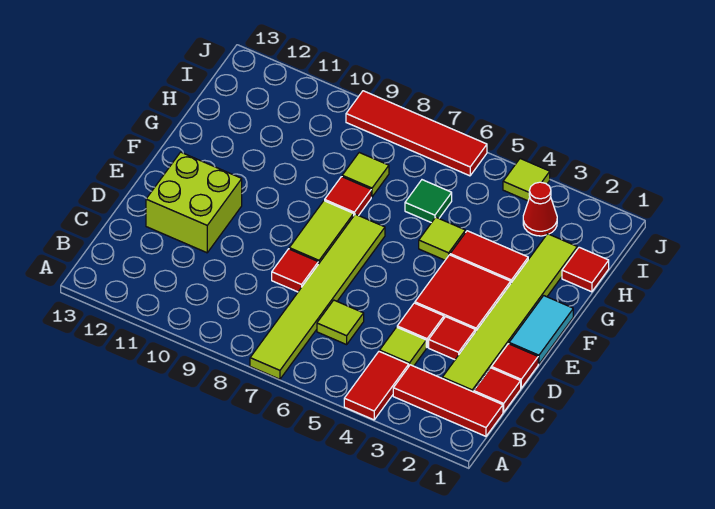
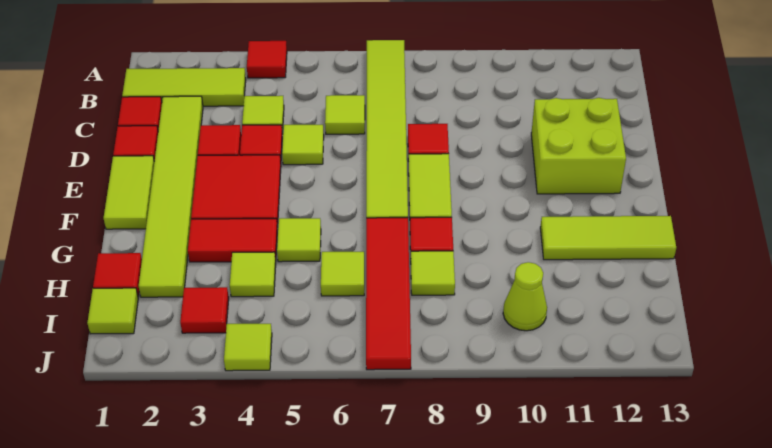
red 1x2 tile [344,351,409,420] -> red 1x1 tile [247,41,287,78]
red 1x3 tile [393,365,503,436] -> lime 1x3 tile [122,68,246,106]
none -> lime 1x1 tile [282,125,324,165]
cyan 1x2 tile [509,296,573,364] -> lime 1x2 tile [104,156,154,229]
none -> lime 1x3 tile [540,216,676,260]
none -> lime 1x1 tile [230,252,276,297]
green 1x1 tile [405,180,452,223] -> lime 1x1 tile [321,252,364,296]
none -> lime 1x1 tile [87,288,138,334]
red 1x1 cone [523,182,557,236] -> red 1x1 tile [180,287,229,333]
none -> lime 1x1 cone [503,262,547,331]
red 1x4 tile [346,91,487,176] -> red 1x4 tile turned to [366,218,411,370]

